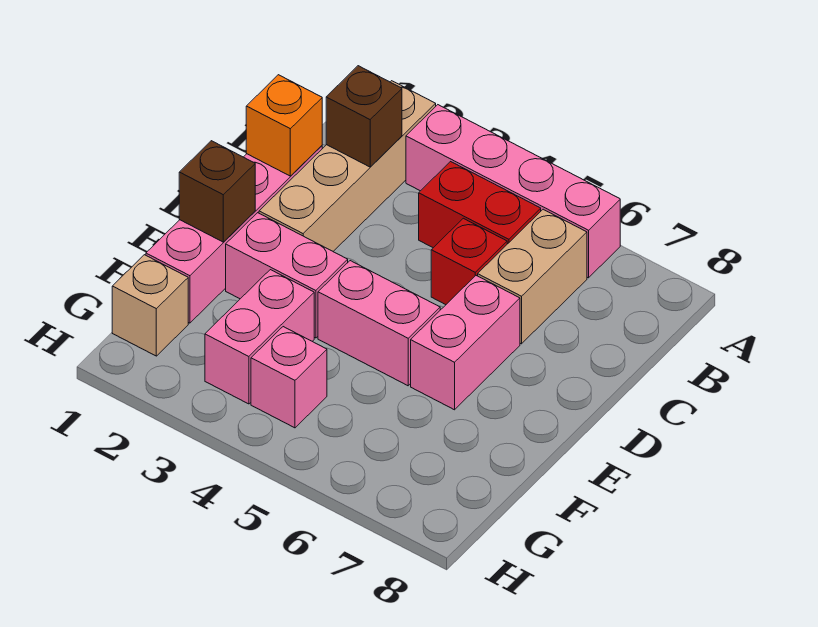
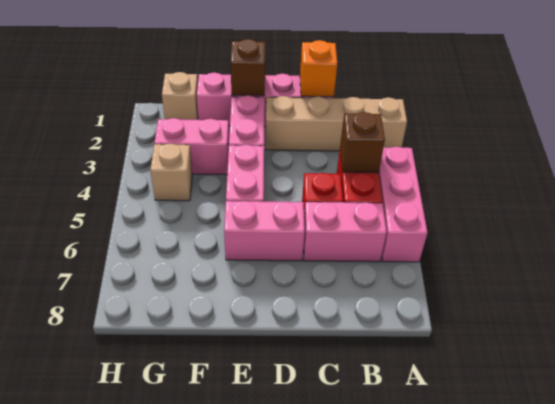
pink 1x4 brick [406,105,620,278] -> pink 1x3 brick [379,147,428,262]
brown 1x1 brick [326,66,402,167] -> brown 1x1 brick moved to [340,112,385,173]
tan 1x2 brick [478,209,587,344] -> pink 1x2 brick [304,202,387,262]
pink 1x1 brick [251,327,327,428] -> tan 1x1 brick [150,144,193,201]

